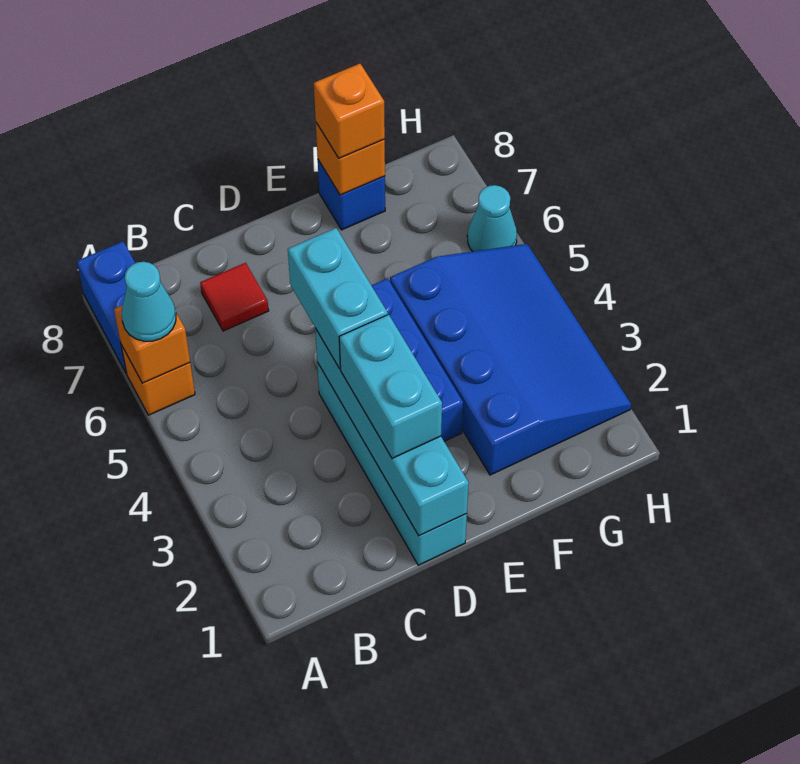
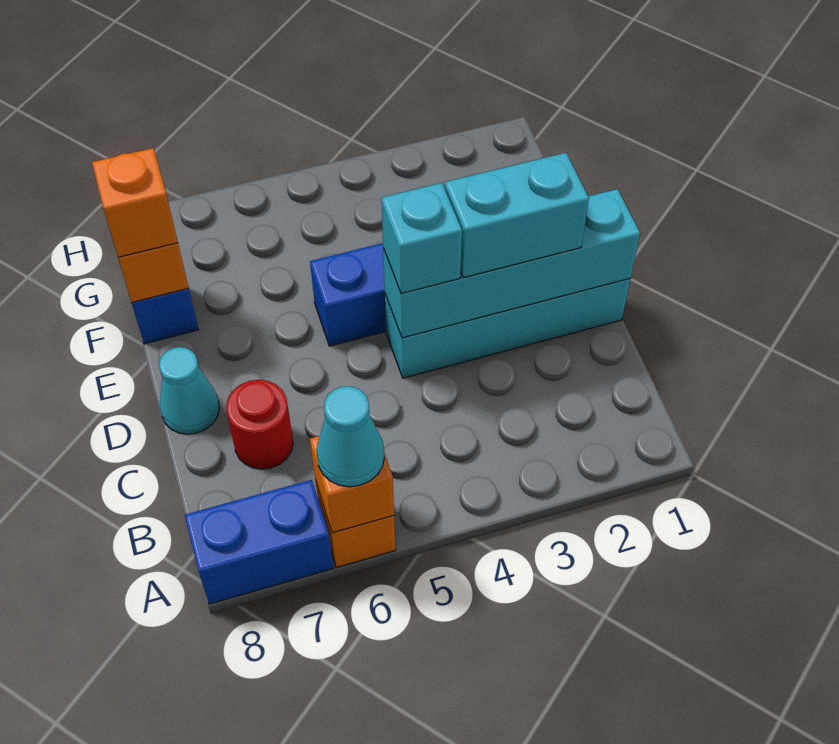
red 1x1 tile [200,263,269,331] -> red 1x1 round brick [226,380,293,469]
cyan 1x2 brick [288,228,388,369] -> cyan 1x1 brick [381,183,462,294]
blue 3x4 slope [390,244,631,475] -> none
cyan 1x1 cone [467,185,517,251] -> cyan 1x1 cone moved to [159,347,219,434]

